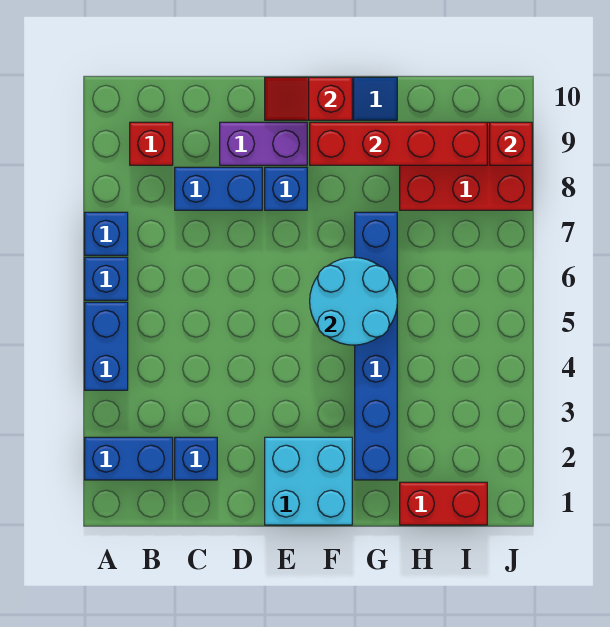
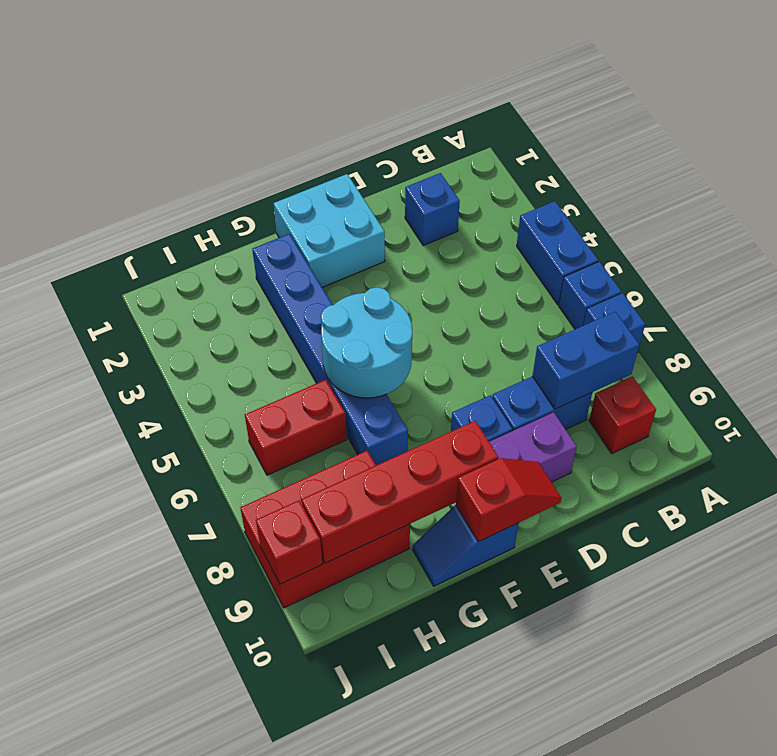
blue 1x2 brick [85,437,173,480] -> blue 1x2 brick moved to [533,312,639,409]
red 1x2 brick [400,482,487,525] -> red 1x2 brick moved to [245,380,347,475]

